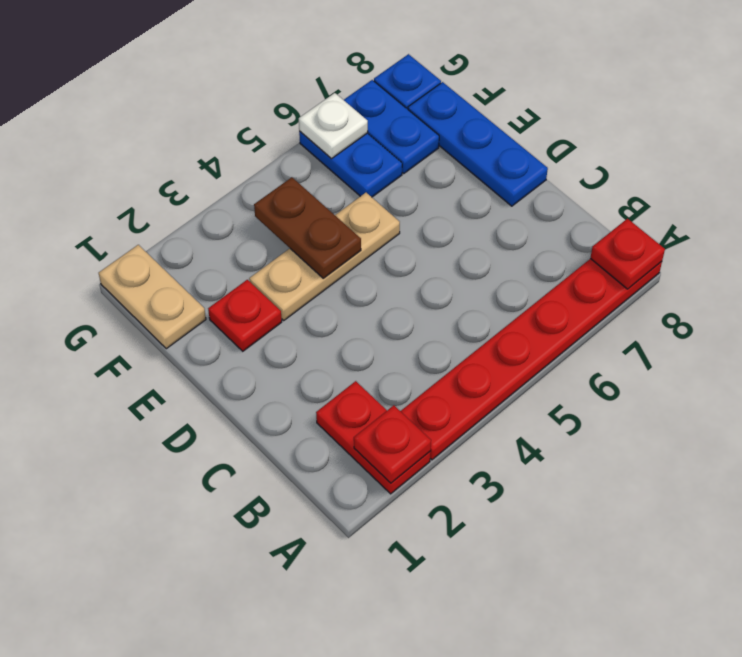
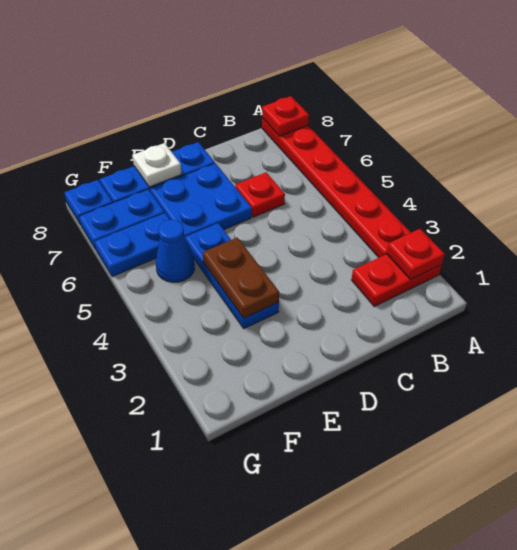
none -> blue 2x2 plate [150,163,252,237]
red 1x1 plate [208,280,282,351] -> red 1x1 plate moved to [235,172,285,217]
tan 1x3 plate [249,193,400,320] -> blue 1x3 plate [185,223,279,328]
brown 1x2 plate [254,177,361,279] -> brown 1x2 plate turned to [203,237,279,318]
tan 1x2 plate [99,245,206,349] -> none
none -> blue 1x1 cone [156,220,195,282]
white 1x1 plate [299,93,368,159] -> white 1x1 plate moved to [132,143,182,187]

